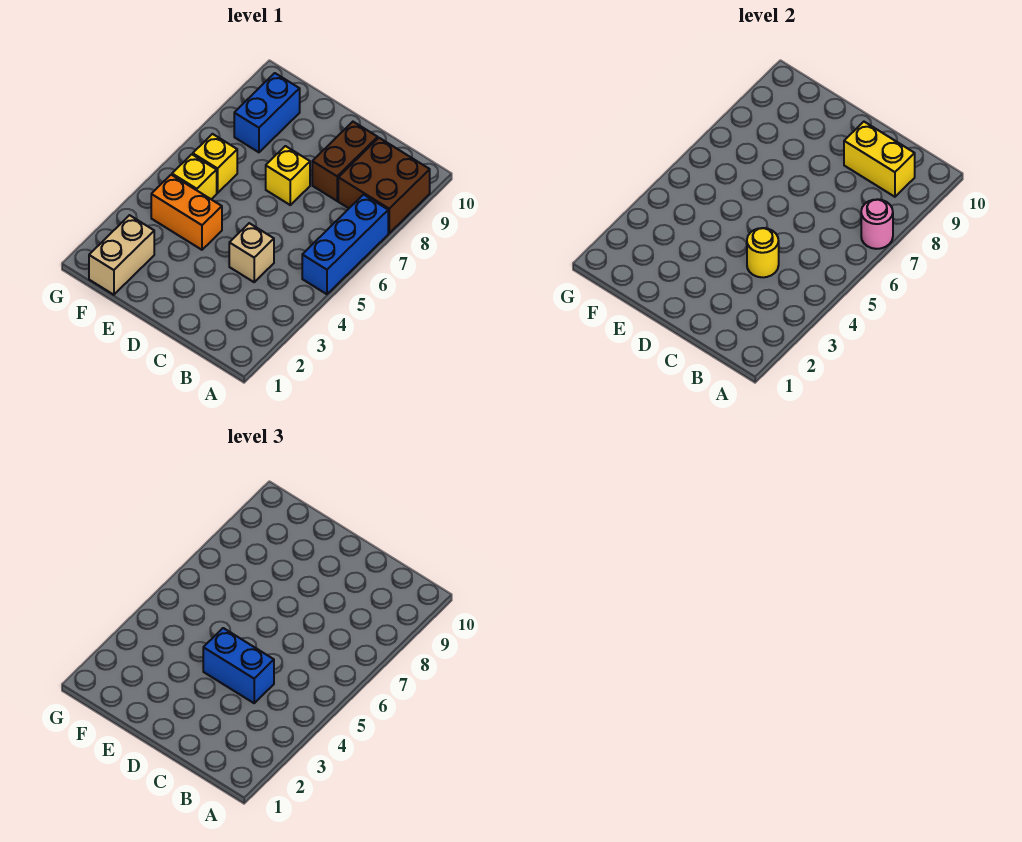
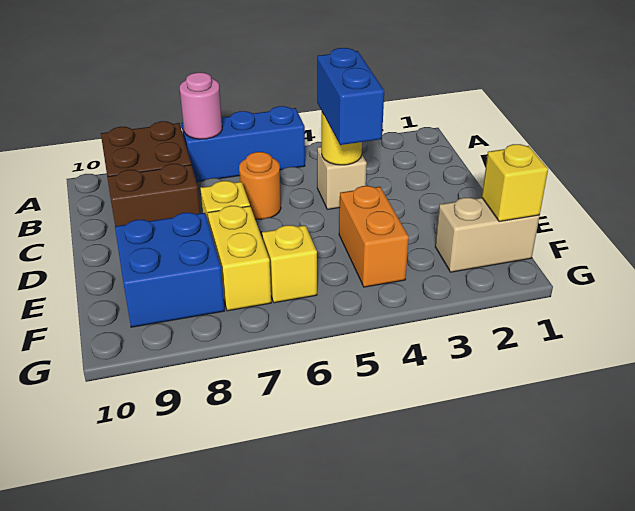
yellow 1x2 brick [844,122,915,197] -> yellow 1x2 brick moved to [208,206,271,311]
none -> orange 1x1 round brick [239,152,281,219]
yellow 1x1 brick [172,154,217,199] -> yellow 1x1 brick moved to [482,144,548,222]
blue 1x2 brick [234,73,300,152] -> blue 2x2 brick [115,213,225,327]

